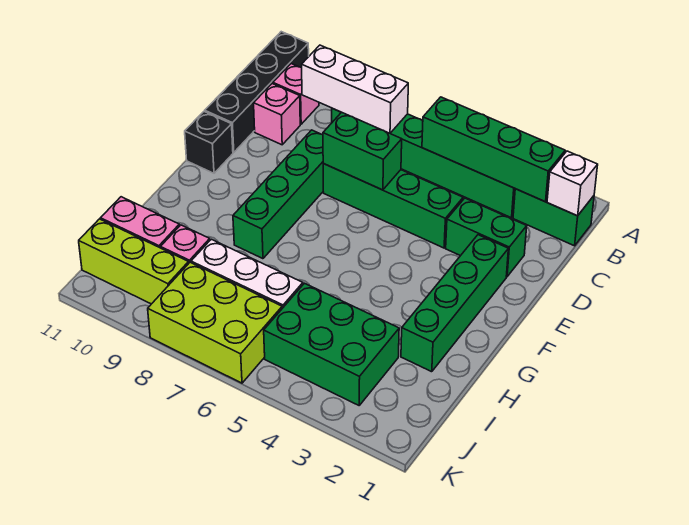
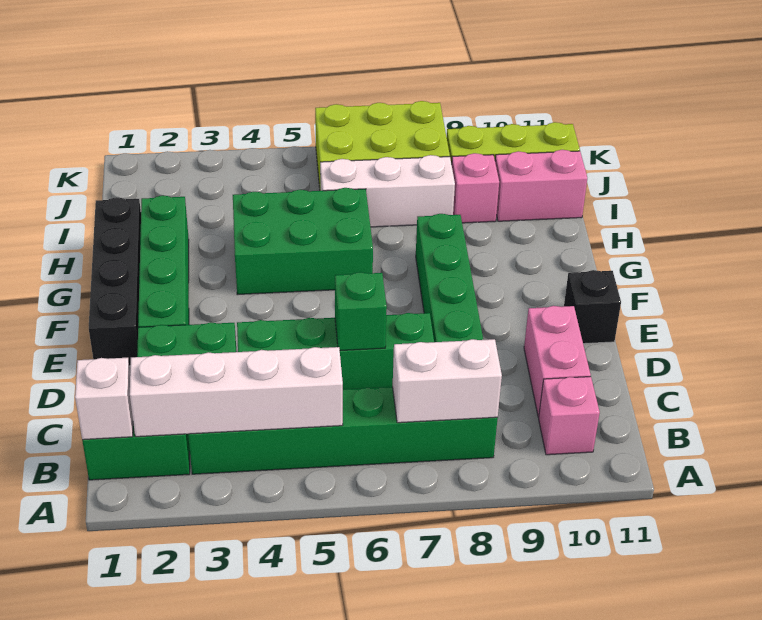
black 1x4 brick [205,32,309,152] -> black 1x4 brick moved to [89,197,141,367]
green 1x4 brick [422,97,565,202] -> white 1x4 brick [130,347,343,437]
white 1x3 brick [302,45,408,133] -> white 1x2 brick [393,339,502,423]
pink 1x1 brick [254,84,300,145] -> pink 1x2 brick [524,306,591,417]
green 1x2 brick [323,112,402,190] -> green 1x1 brick [335,272,387,351]
green 2x3 brick [264,283,399,405] -> green 2x3 brick moved to [233,188,373,295]

